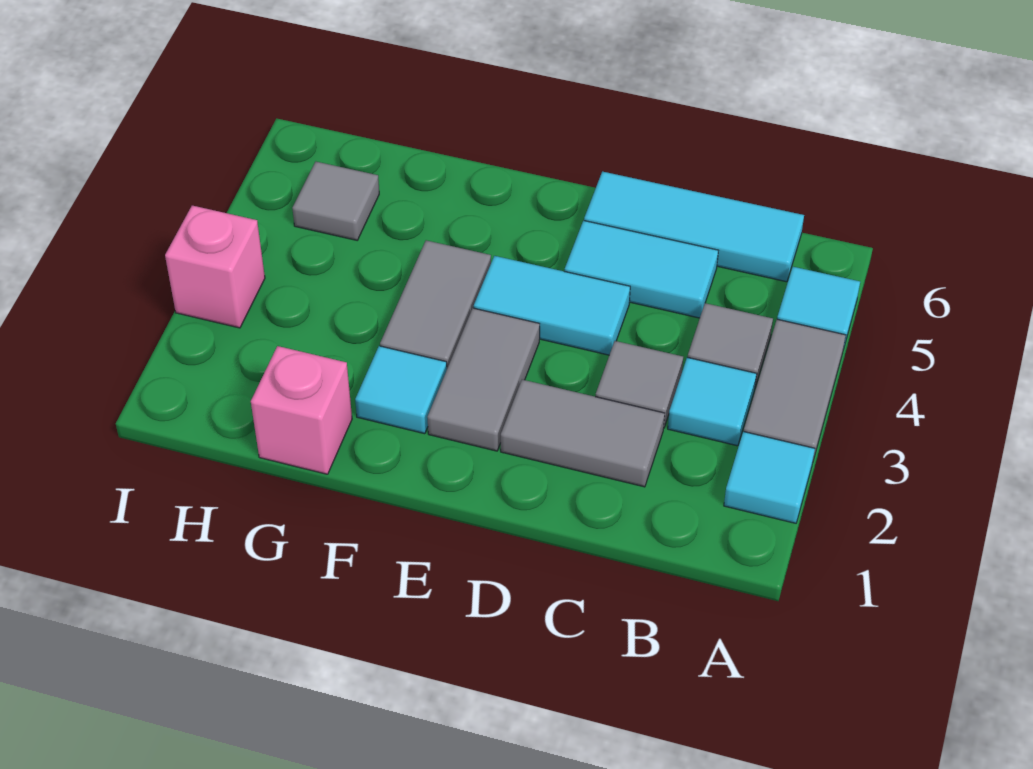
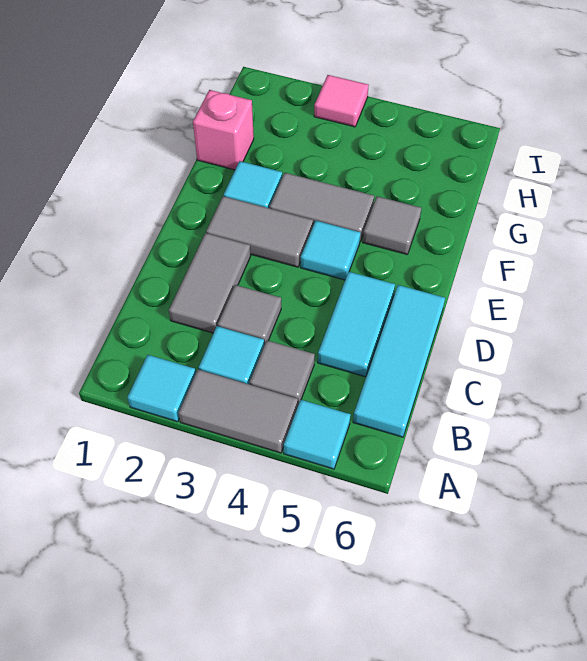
cyan 1x2 tile [474,256,630,355] -> cyan 1x1 tile [301,221,360,280]
grey 1x1 tile [292,162,379,240] -> grey 1x1 tile moved to [363,196,421,254]
pink 1x1 brick [165,206,265,328] -> pink 1x1 tile [314,75,369,127]

